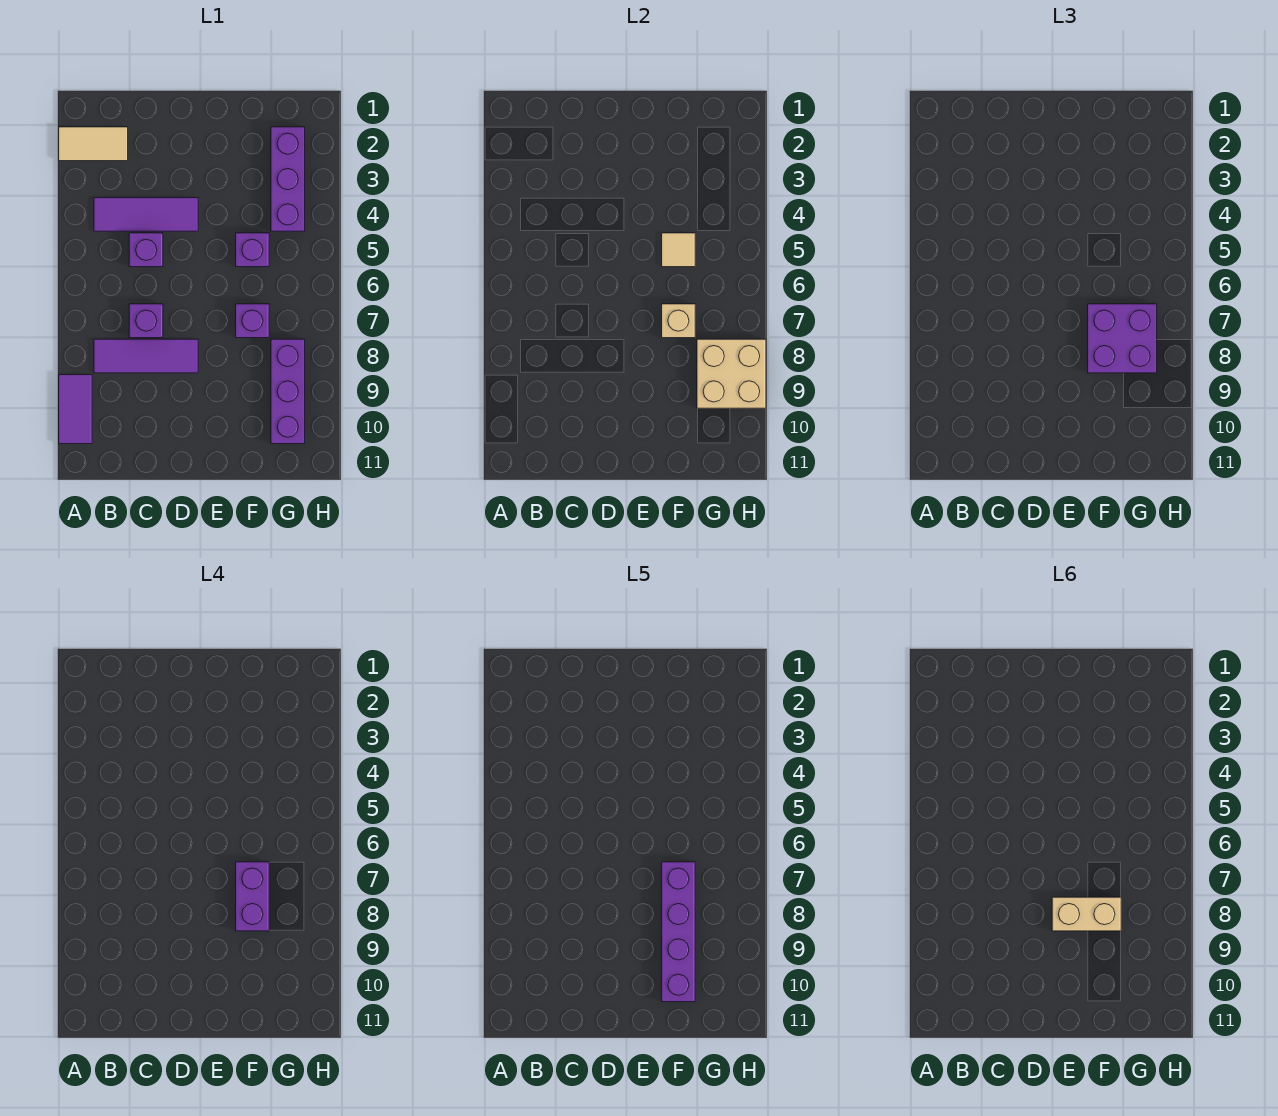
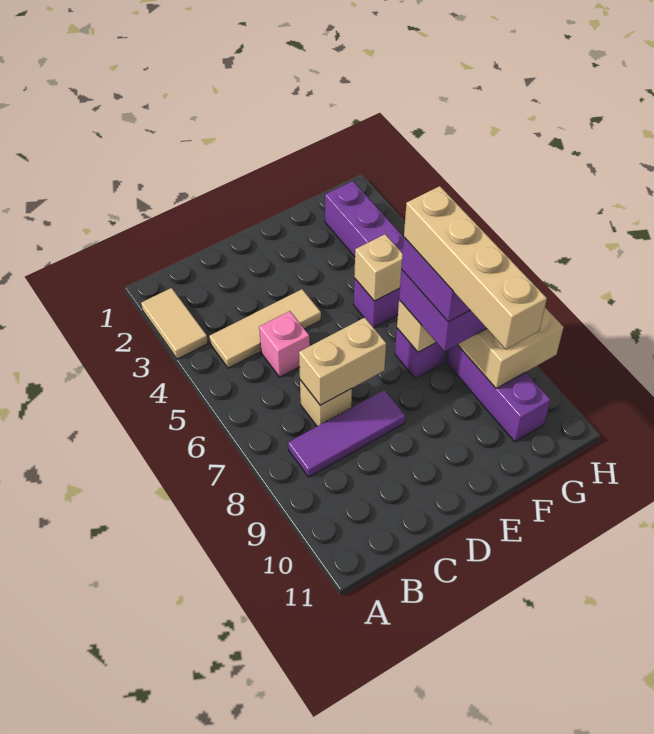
tan 1x2 tile [59,127,128,161] -> tan 1x2 tile turned to [141,288,208,359]
purple 1x2 tile [59,375,92,444] -> none
purple 1x3 tile [94,198,198,231] -> tan 1x3 tile [209,289,321,368]
purple 1x1 brick [129,233,163,267] -> pink 1x1 brick [259,311,310,377]
purple 1x1 brick [129,304,163,338] -> tan 1x1 brick [300,380,352,426]
tan 1x2 brick [1052,897,1121,931] -> tan 1x2 brick moved to [299,318,386,405]
tan 1x1 tile [662,233,695,267] -> tan 1x1 brick [354,234,403,301]
purple 1x4 brick [662,862,695,1002] -> tan 1x4 brick [404,186,547,349]

